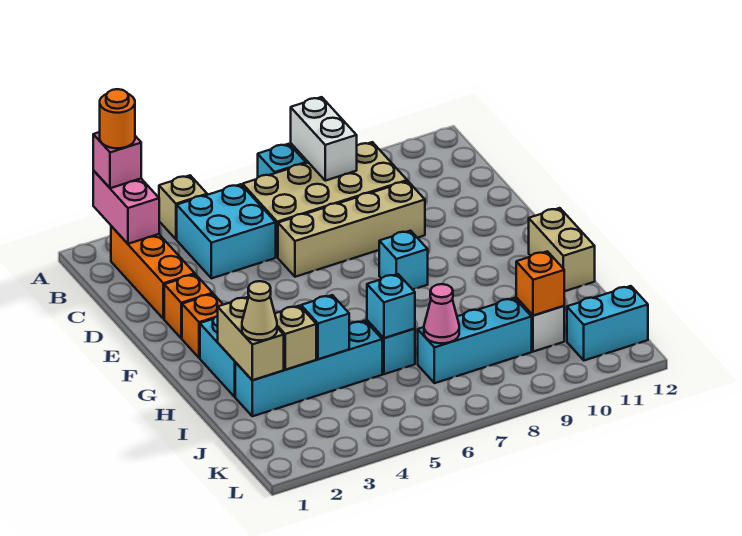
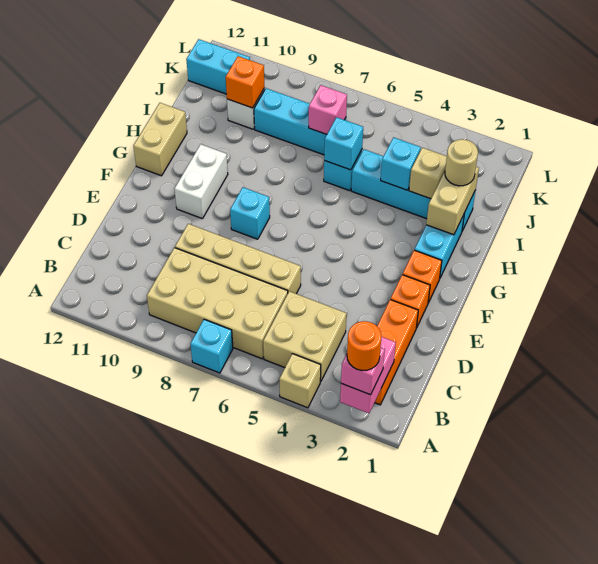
white 1x2 brick [291,97,357,181] -> white 1x2 brick moved to [175,144,228,219]
cyan 2x2 brick [177,184,276,278] -> tan 2x2 brick [263,291,347,382]
tan 1x1 cone [242,281,277,340] -> tan 1x1 round brick [445,139,478,186]
pink 1x1 cone [424,284,459,343] -> pink 1x1 brick [309,85,347,134]

